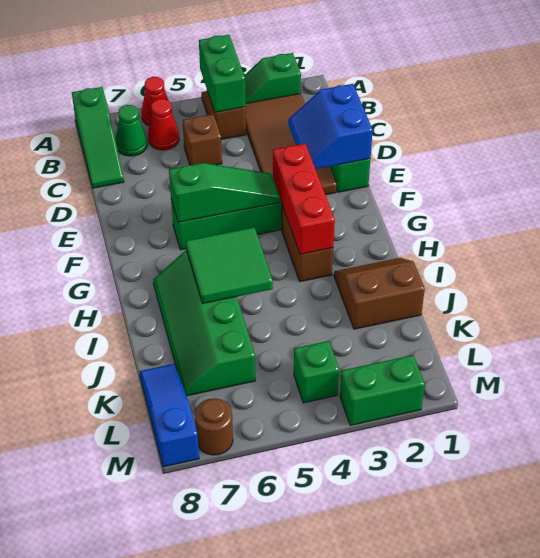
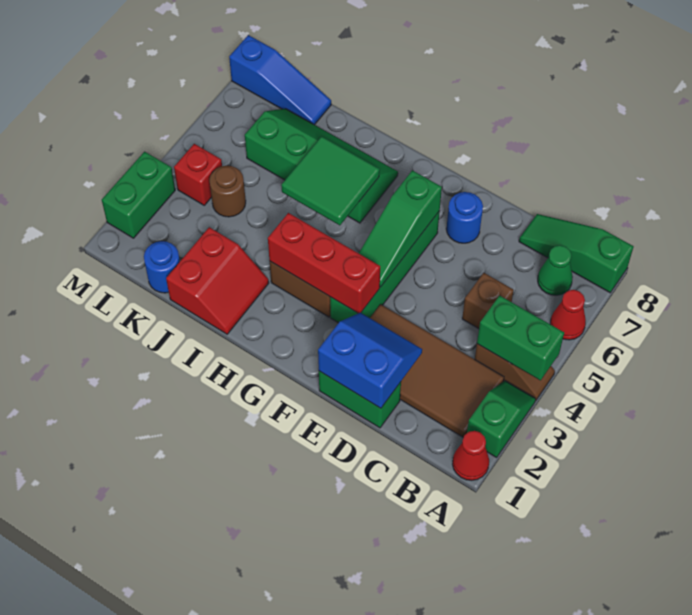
red 1x1 cone [148,99,179,150] -> red 1x1 cone moved to [453,431,489,480]
none -> blue 1x1 round brick [446,192,483,243]
brown 2x2 slope [334,258,425,329] -> red 2x2 slope [166,227,269,334]
none -> blue 1x1 round brick [144,241,180,293]
green 1x1 brick [294,341,339,403] -> red 1x1 brick [174,144,222,205]
brown 1x1 round brick [195,398,233,455] -> brown 1x1 round brick moved to [209,166,246,217]

